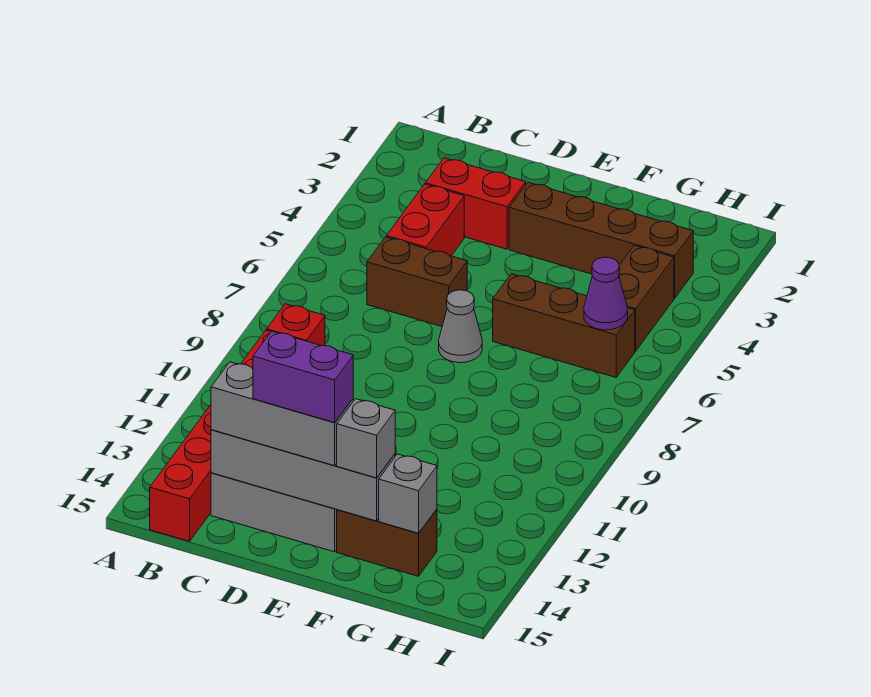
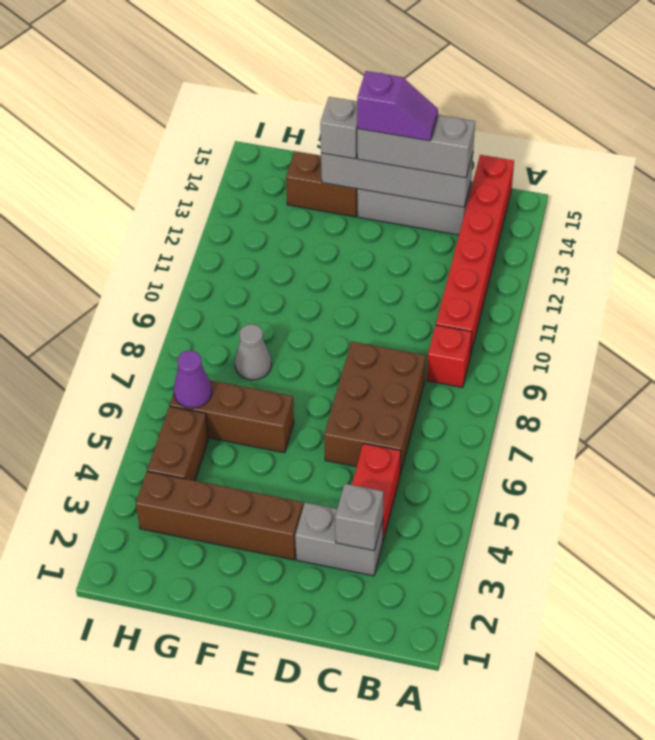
red 1x2 brick [425,158,526,249] -> grey 1x2 brick [295,503,383,576]
brown 1x2 brick [367,237,467,326] -> brown 2x3 brick [324,341,426,474]
purple 1x2 brick [253,331,353,423] -> purple 1x2 slope [357,71,438,141]
grey 1x1 cone [439,290,482,363] -> grey 1x1 cone moved to [235,324,271,380]
grey 1x1 brick [379,454,437,533] -> grey 1x1 brick moved to [335,484,384,551]

